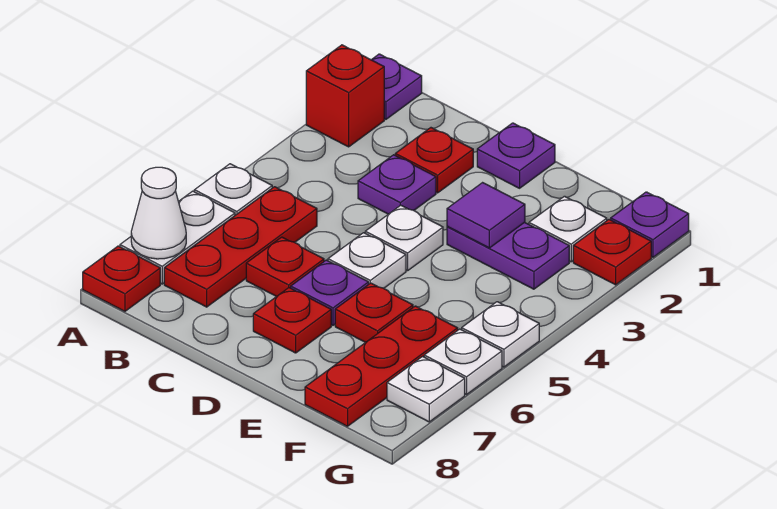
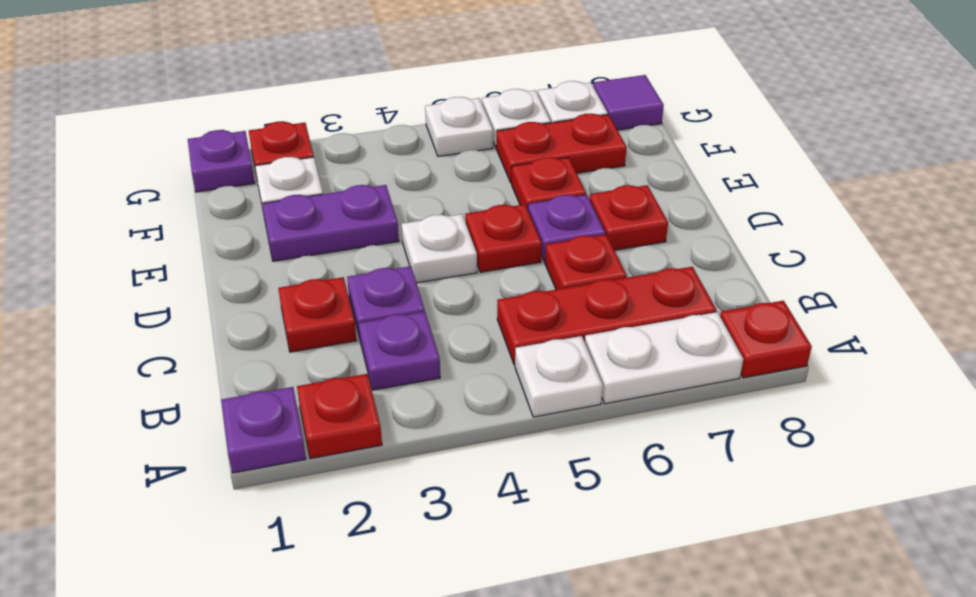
red 1x1 brick [306,45,384,147] -> red 1x1 plate [297,374,382,459]
white 1x1 cone [131,167,186,259] -> none
purple 1x1 plate [477,123,555,188] -> purple 1x1 plate moved to [359,312,440,390]
white 1x1 plate [328,233,406,288] -> red 1x1 plate [465,204,542,272]
purple 1x2 plate [447,222,569,289] -> purple 1x2 plate turned to [262,185,399,261]
purple 1x1 tile [447,183,525,248] -> purple 1x1 tile moved to [593,75,664,130]
red 1x3 plate [305,306,458,426] -> red 1x2 plate [496,114,627,183]

